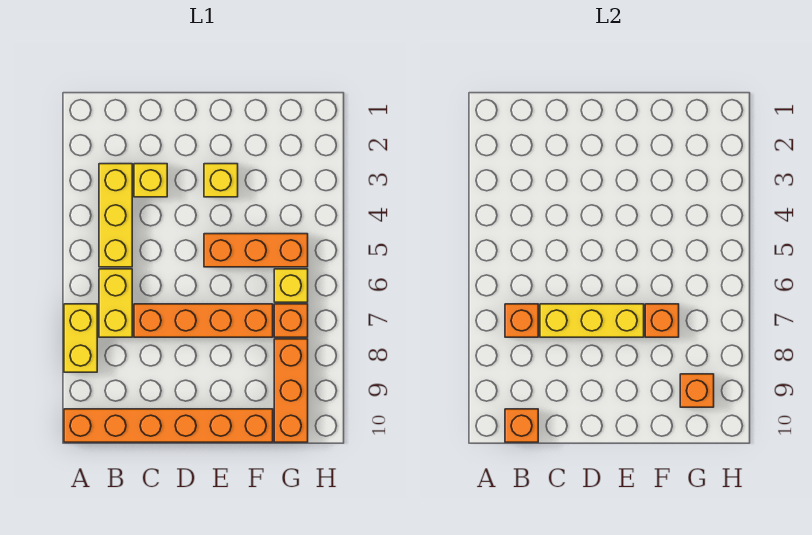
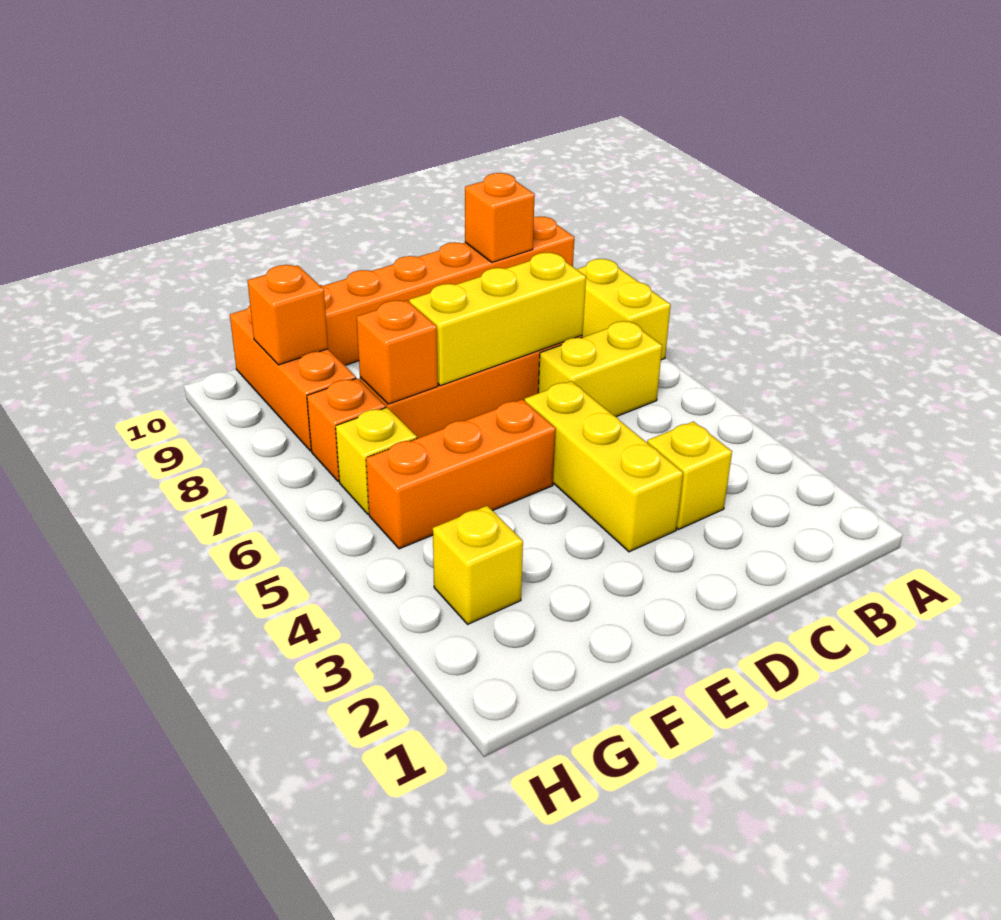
yellow 1x3 brick [99,164,132,267] -> yellow 1x3 brick moved to [525,381,683,552]
yellow 1x2 brick [99,269,132,337] -> yellow 1x2 brick turned to [538,321,662,417]
orange 1x1 brick [505,304,538,337] -> none
yellow 1x1 brick [204,164,238,197] -> yellow 1x1 brick moved to [433,506,523,624]

